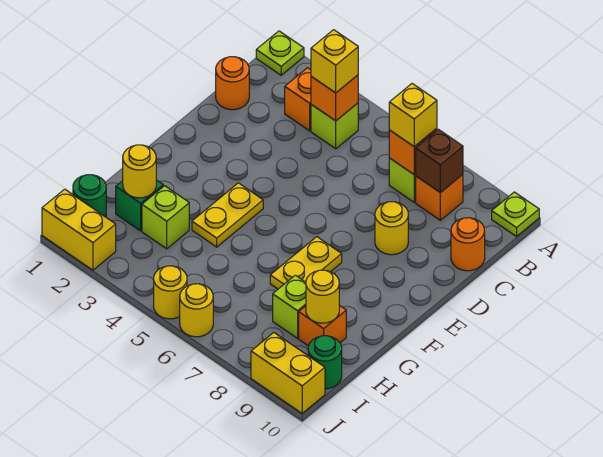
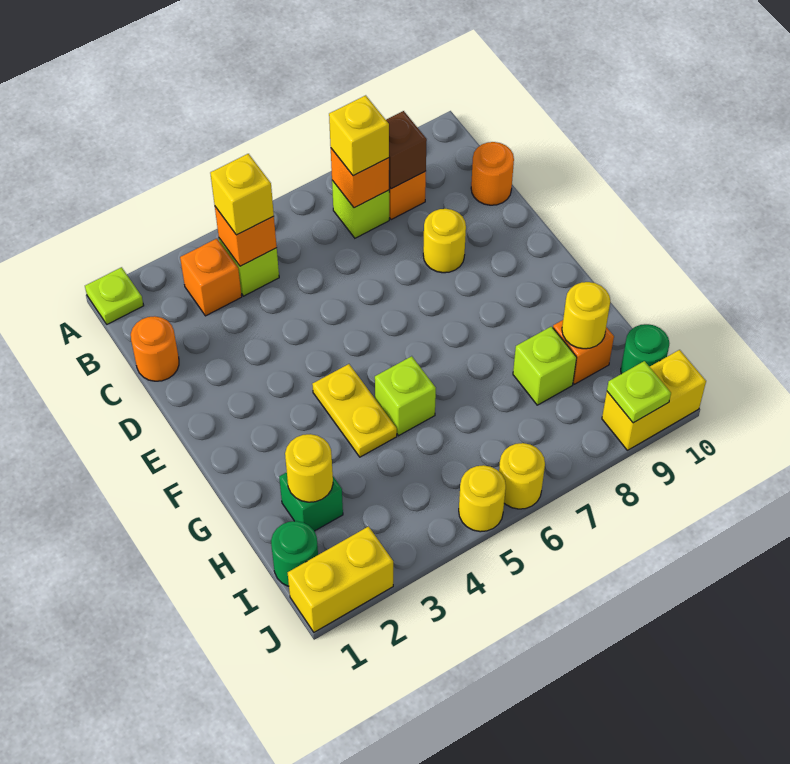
lime 1x1 plate [492,192,539,237] -> lime 1x1 plate moved to [607,361,671,423]
yellow 1x2 plate [270,237,342,289] -> none
lime 1x1 brick [142,186,189,249] -> lime 1x1 brick moved to [375,356,436,436]

